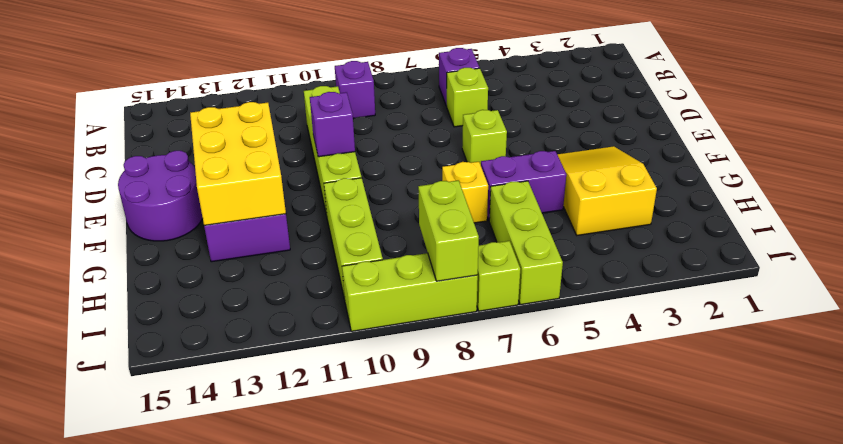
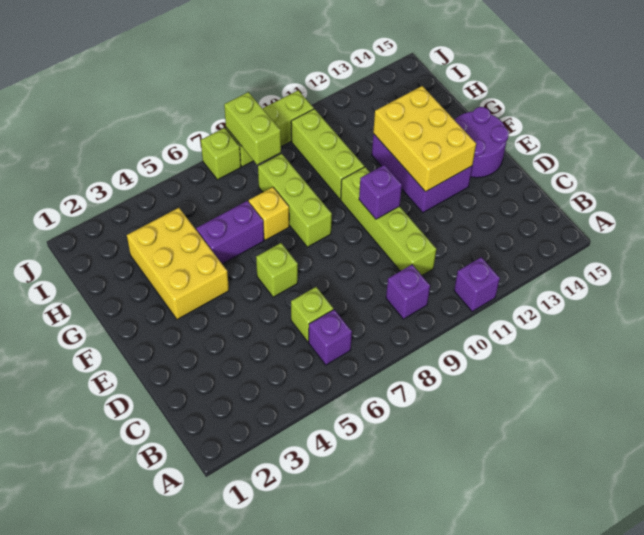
none -> purple 1x1 brick [454,257,500,312]
yellow 2x3 slope [557,146,657,235] -> yellow 2x3 brick [127,208,229,319]
lime 1x3 brick [489,181,563,305] -> lime 1x3 brick moved to [258,154,332,247]

